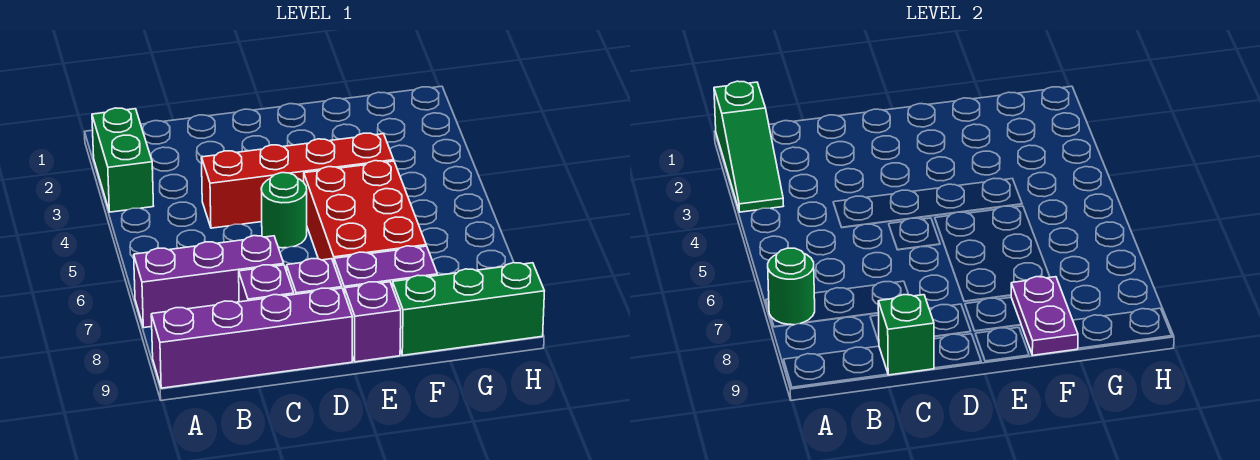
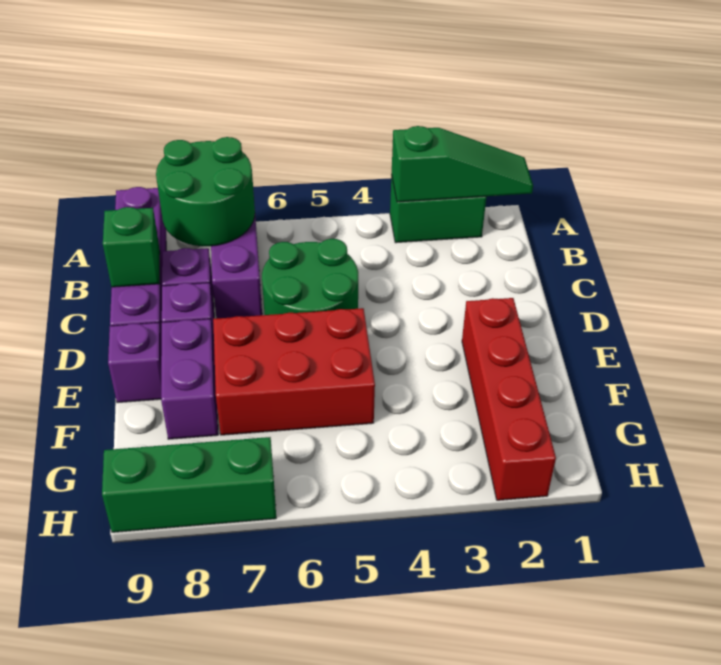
green 1x3 slope [714,81,783,212] -> green 1x3 slope turned to [392,126,533,202]
green 1x1 round brick [768,248,815,325] -> green 2x2 round brick [156,137,255,246]
red 1x4 brick [201,133,394,228] -> red 1x4 brick moved to [462,298,556,500]
green 1x1 round brick [261,173,307,248] -> green 2x2 round brick [262,239,358,315]
purple 1x2 plate [1011,277,1078,355] -> none
green 1x3 brick [392,263,544,355] -> green 1x3 brick turned to [102,437,276,532]

